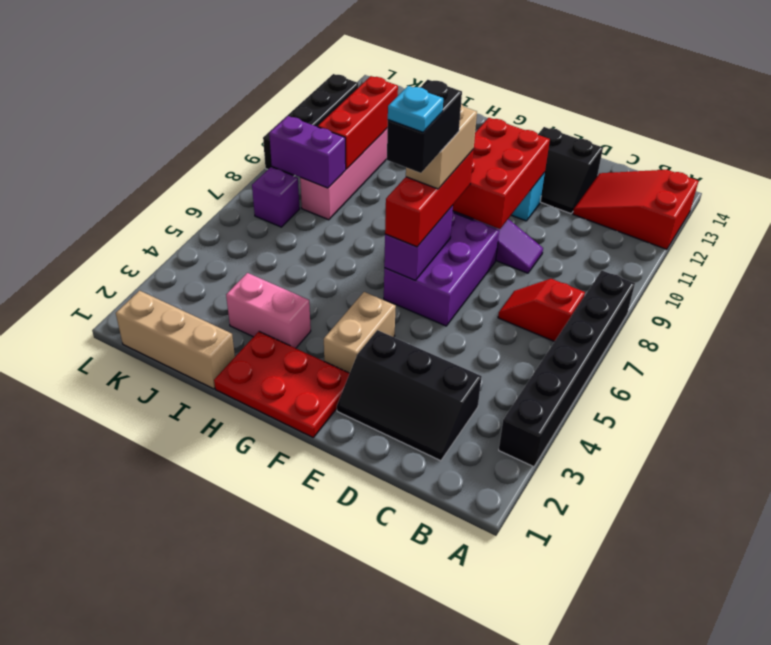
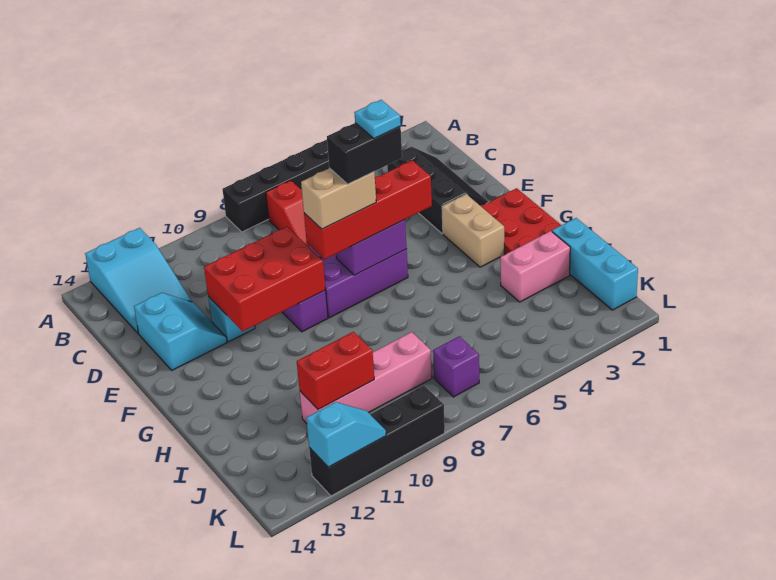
red 2x3 slope [573,170,698,249] -> cyan 2x3 slope [85,228,192,333]
black 2x2 slope [538,127,603,214] -> cyan 2x2 slope [134,293,227,370]
tan 1x2 brick [324,292,396,373] -> tan 1x2 brick turned to [442,194,504,267]
red 1x3 brick [385,149,474,247] -> red 1x4 brick [304,160,432,259]
pink 1x2 brick [226,273,311,348] -> pink 1x2 brick turned to [500,231,570,302]
tan 1x3 brick [116,290,235,389] -> cyan 1x3 brick [552,218,638,310]
purple 1x2 brick [269,116,346,188] -> none
red 1x3 brick [318,76,398,169] -> red 1x2 brick [297,332,374,409]
none -> cyan 1x2 slope [306,402,386,467]

